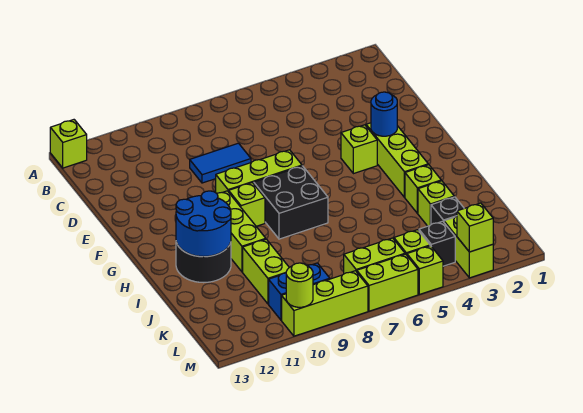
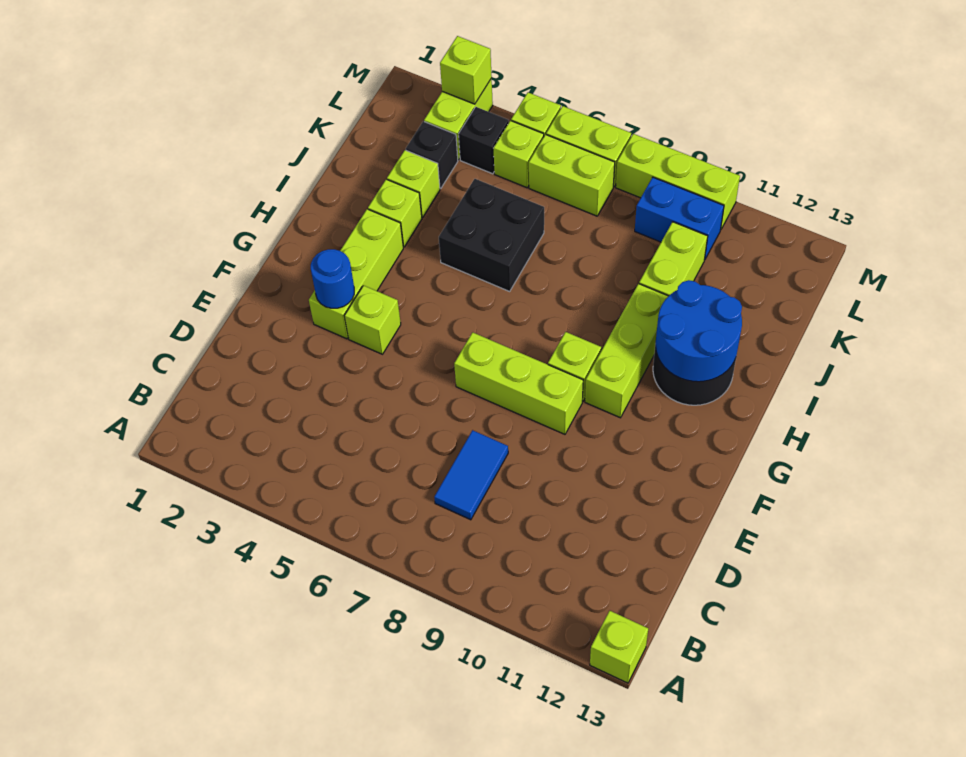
blue 1x2 tile [190,143,251,183] -> blue 1x2 tile turned to [434,430,508,520]
black 2x2 brick [254,166,328,239] -> black 2x2 brick moved to [439,179,544,291]
lime 1x1 round brick [286,263,313,307] -> none

